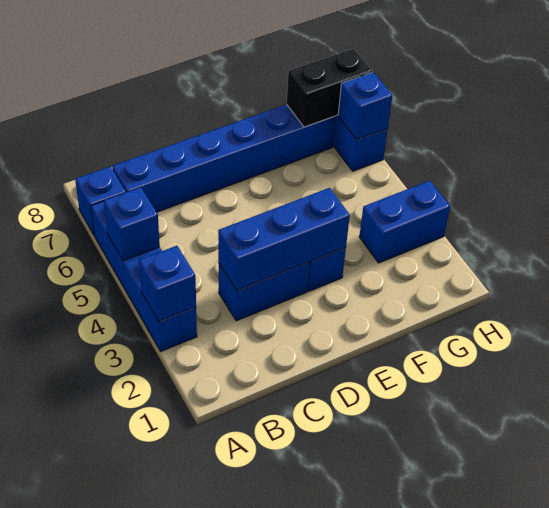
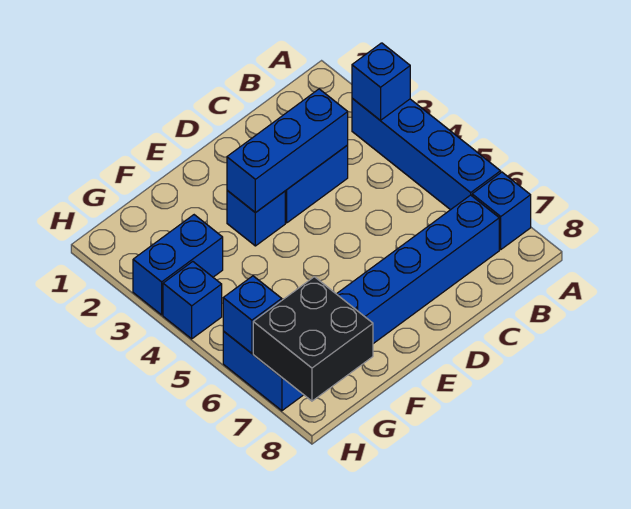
blue 1x1 brick [104,187,160,261] -> blue 1x1 brick moved to [163,262,222,339]
black 1x2 brick [287,49,372,127] -> black 2x2 brick [253,277,373,401]

